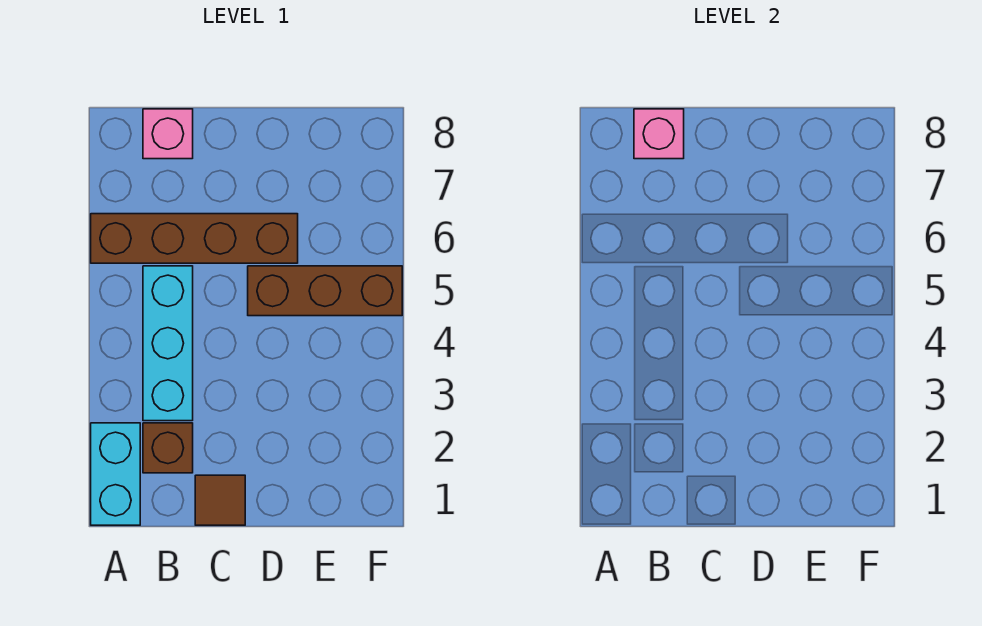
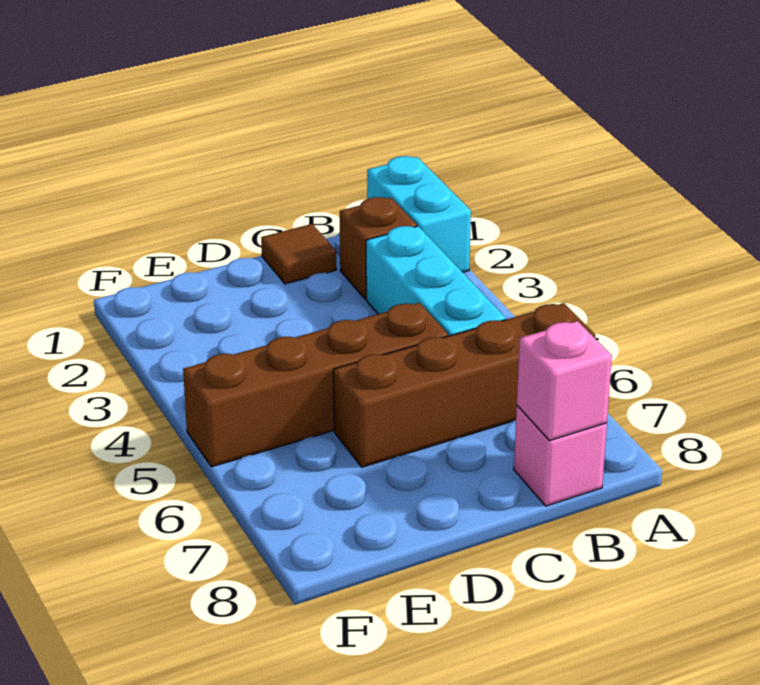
brown 1x3 brick [248,266,402,316] -> brown 1x4 brick [183,303,448,467]

